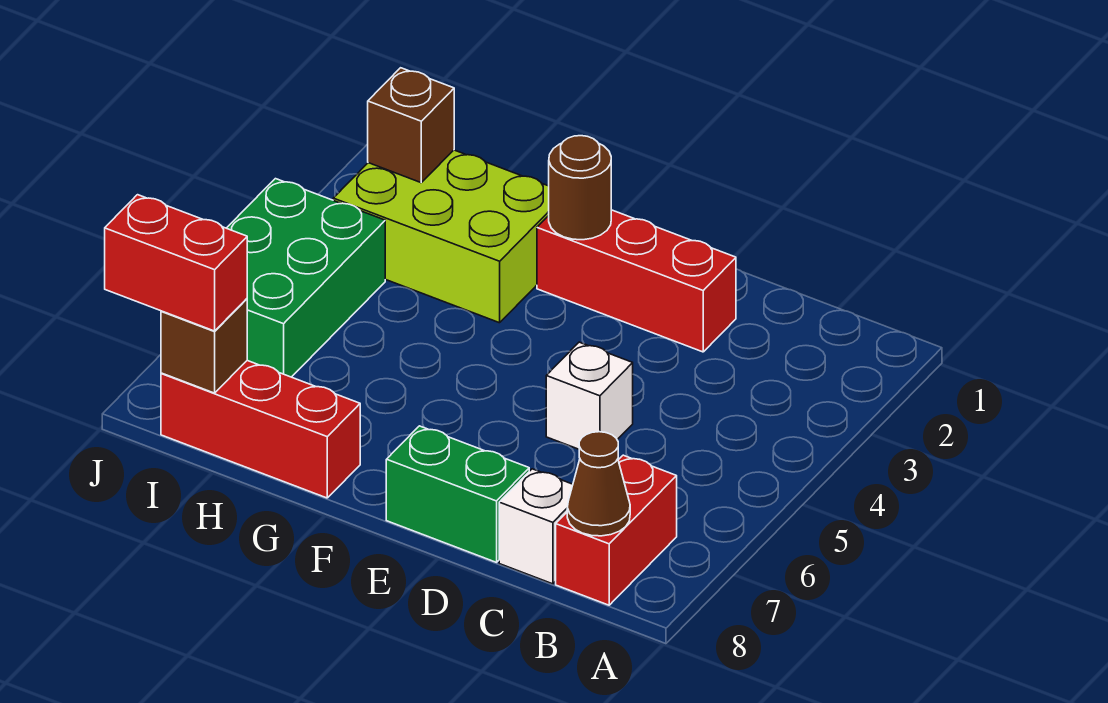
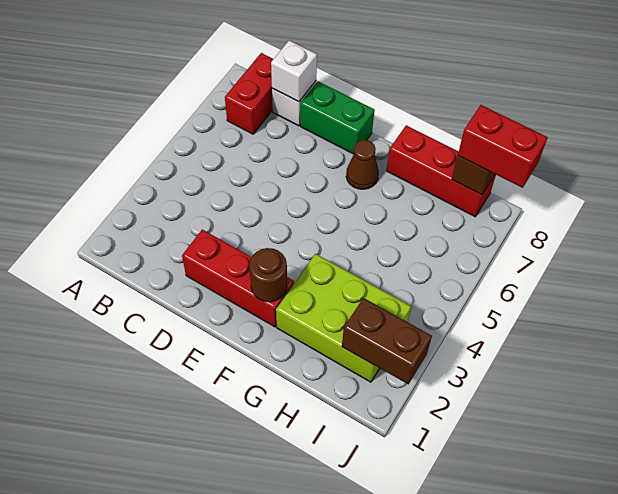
brown 1x1 cone [567,432,630,536] -> brown 1x1 cone moved to [346,140,379,189]
white 1x1 brick [546,342,633,449] -> white 1x1 brick moved to [271,40,317,102]
brown 1x1 brick [368,68,454,183] -> brown 1x2 brick [342,298,432,384]
green 2x3 brick [227,179,385,377] -> none

